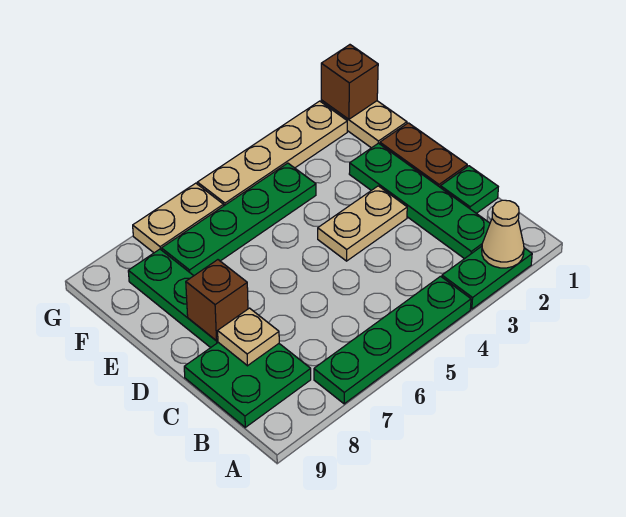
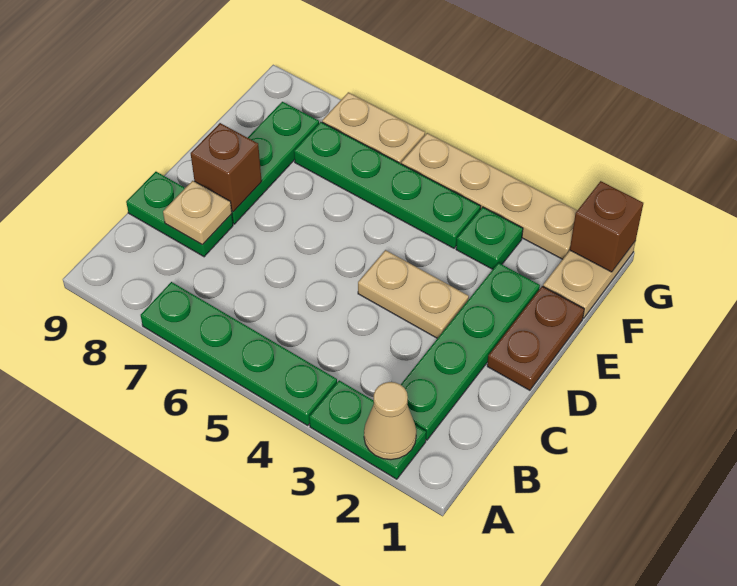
green 2x2 plate [184,342,311,427] -> green 1x2 plate [126,172,233,257]
green 1x1 plate [440,166,498,213] -> green 1x1 plate moved to [456,207,523,269]

